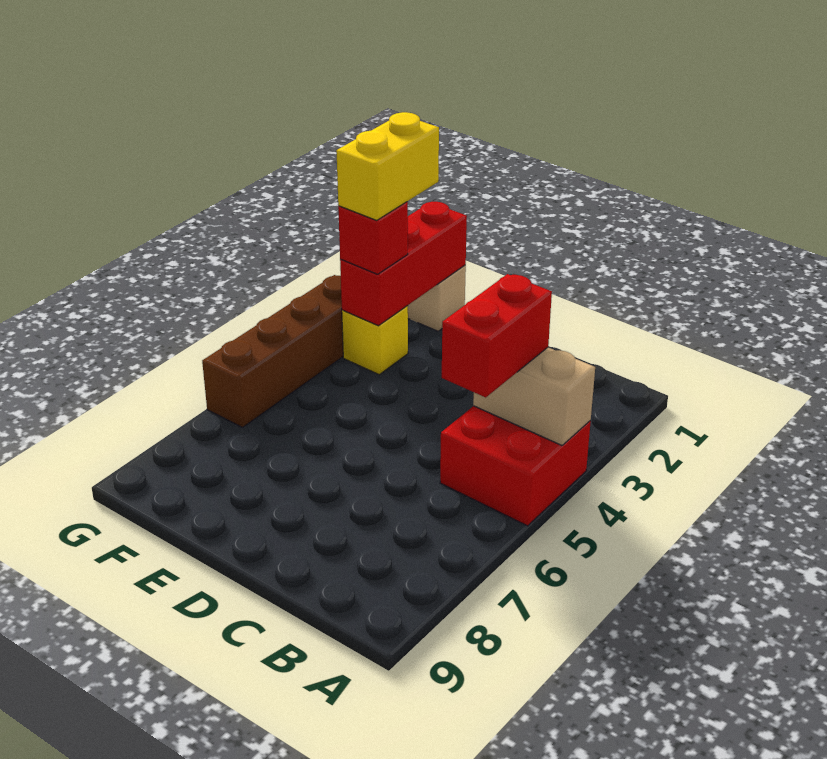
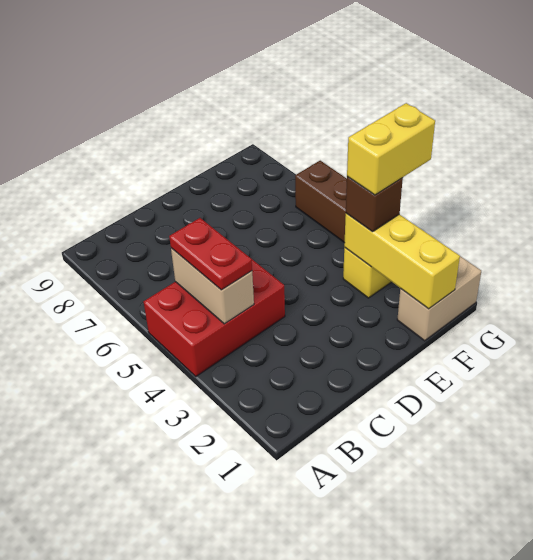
red 2x2 brick [440,406,591,526] -> red 2x3 brick [143,260,285,376]
tan 1x2 brick [473,347,595,445] -> tan 1x2 brick turned to [171,248,254,324]
red 1x2 brick [442,274,552,397] -> red 1x2 plate [169,218,252,290]
red 1x3 brick [340,202,467,326] -> yellow 1x3 brick [344,213,460,309]
yellow 1x2 brick [336,112,439,220] -> yellow 1x2 brick turned to [347,103,435,195]
red 1x1 brick [338,202,408,274] -> brown 1x1 brick [346,176,403,232]

